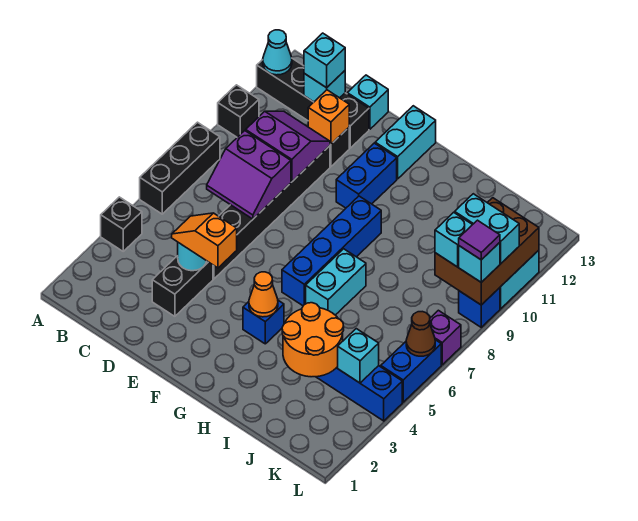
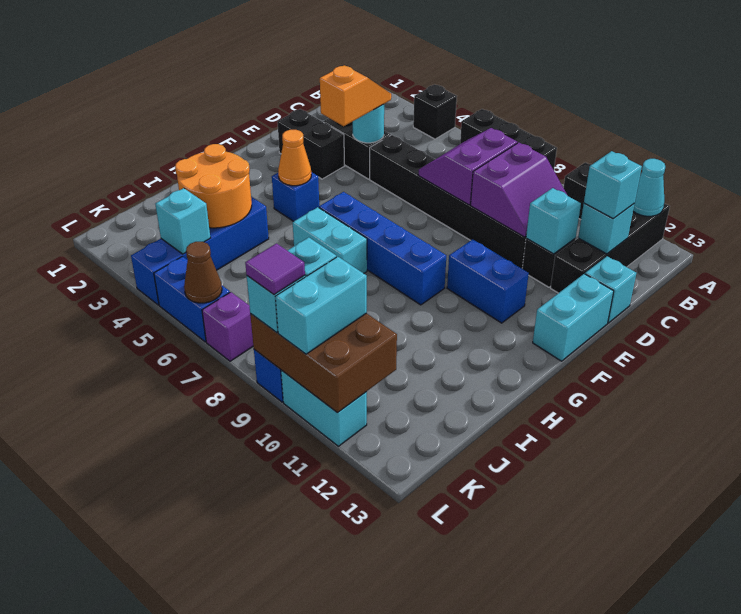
orange 1x1 brick [308,90,349,144] -> cyan 1x1 brick [526,188,581,254]
none -> black 1x2 brick [277,109,344,179]
cyan 1x2 brick [375,106,436,179] -> cyan 1x2 brick turned to [533,274,614,361]

